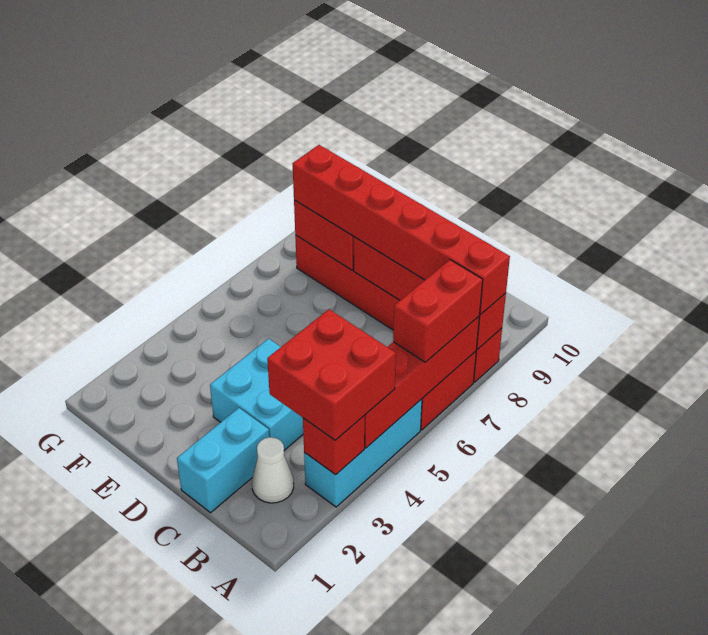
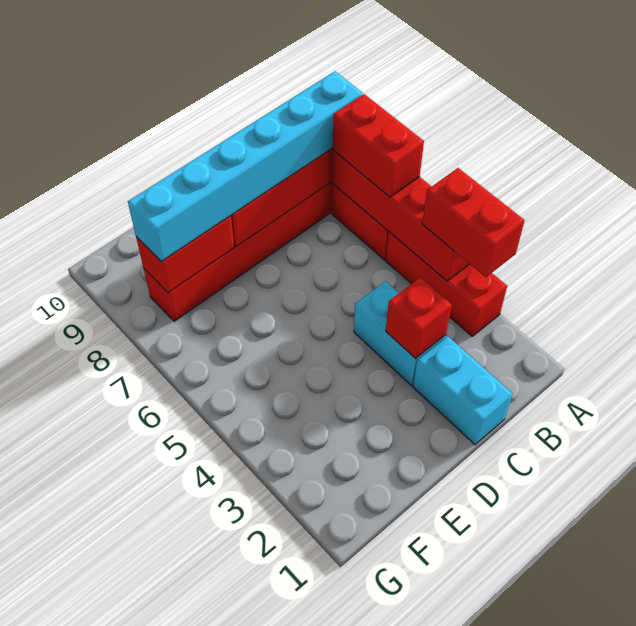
cyan 1x3 brick [304,399,422,507] -> red 1x3 brick [386,232,507,336]
red 1x1 brick [303,415,365,475] -> red 1x1 brick moved to [386,277,452,359]
red 2x2 brick [267,309,396,440] -> red 1x2 brick [422,168,525,277]
red 1x6 brick [293,145,510,314] -> cyan 1x6 brick [128,71,363,262]
white 1x1 cone [252,437,294,503] -> none
cyan 2x2 brick [210,339,303,450] -> cyan 1x2 brick [354,281,446,386]

